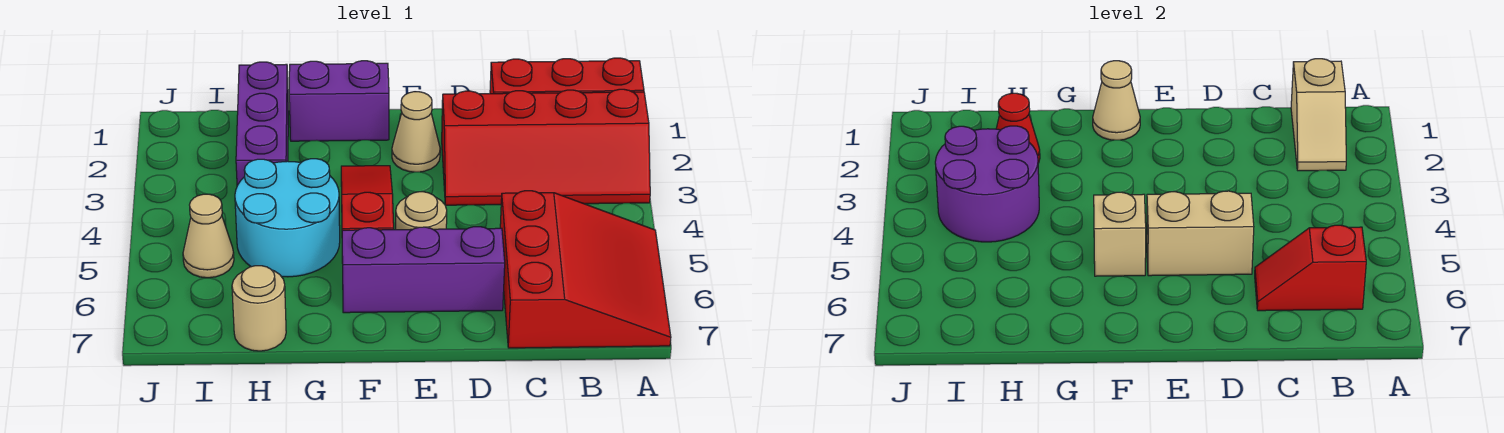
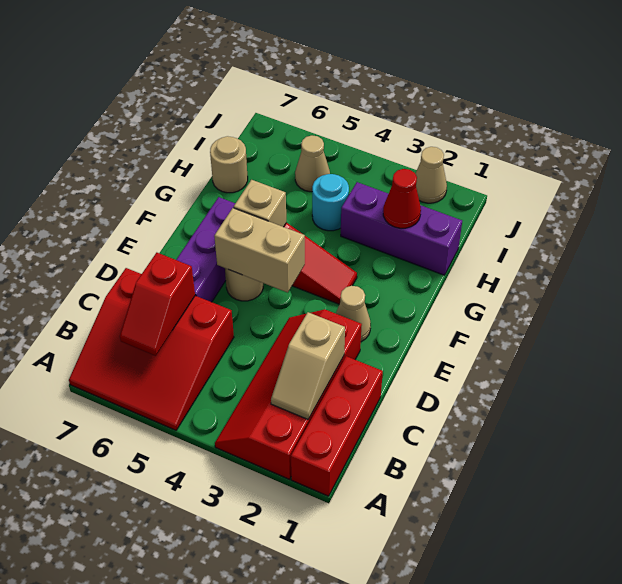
tan 1x2 slope [1291,59,1346,171] -> tan 1x2 slope turned to [271,312,345,419]
red 1x2 slope [1255,225,1366,311] -> red 1x2 slope turned to [120,253,195,356]
tan 1x2 brick [1147,191,1254,276] -> tan 1x2 brick turned to [214,208,305,292]
purple 1x2 brick [289,61,389,141] -> none
tan 1x1 cone [1093,61,1140,140] -> tan 1x1 cone moved to [415,147,447,203]
cyan 2x2 round brick [235,159,340,277] -> cyan 1x1 round brick [312,174,349,231]
purple 2x2 round brick [935,126,1039,242] -> none

